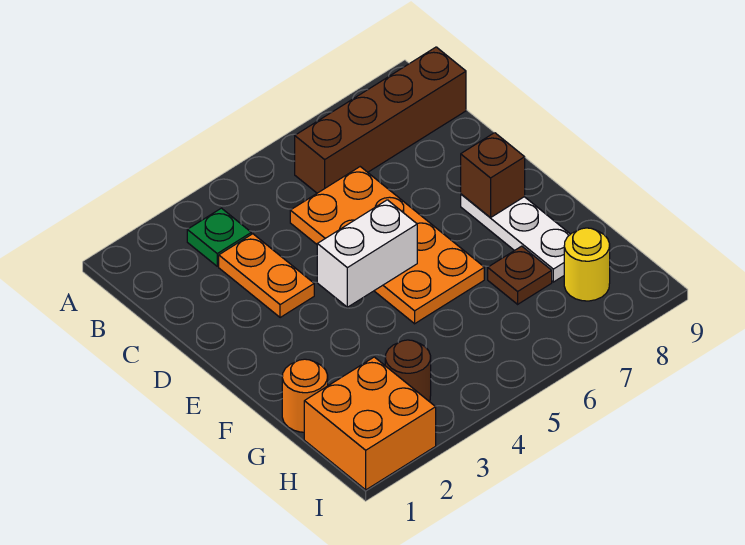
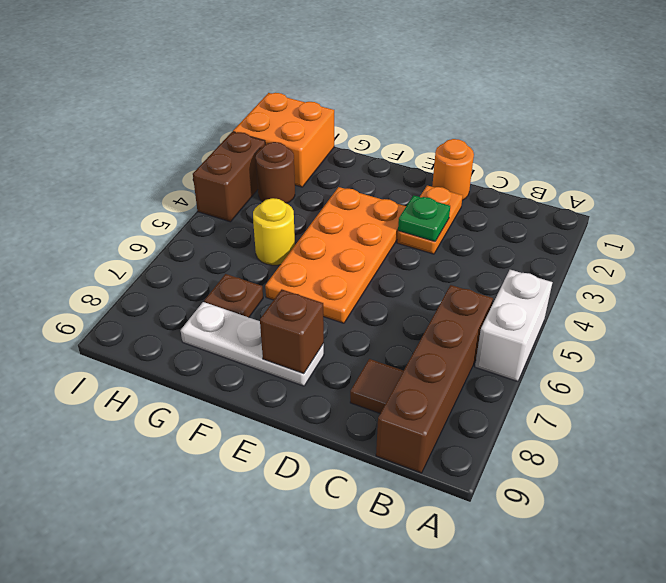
green 1x1 plate [187,208,251,266] -> green 1x1 plate moved to [398,195,450,242]
orange 1x2 plate [219,234,314,318] -> orange 1x2 plate turned to [397,186,463,254]
orange 2x4 plate [290,167,484,324] -> orange 2x4 plate turned to [265,187,406,323]
none -> brown 1x1 tile [350,359,403,413]
white 1x2 brick [317,200,417,307] -> white 1x2 brick moved to [475,270,552,381]
orange 1x1 round brick [282,359,328,432] -> orange 1x1 round brick moved to [432,139,474,200]
yellow 1x1 round brick [564,228,610,301] -> yellow 1x1 round brick moved to [253,198,295,265]
none -> brown 1x2 brick [193,132,265,222]

